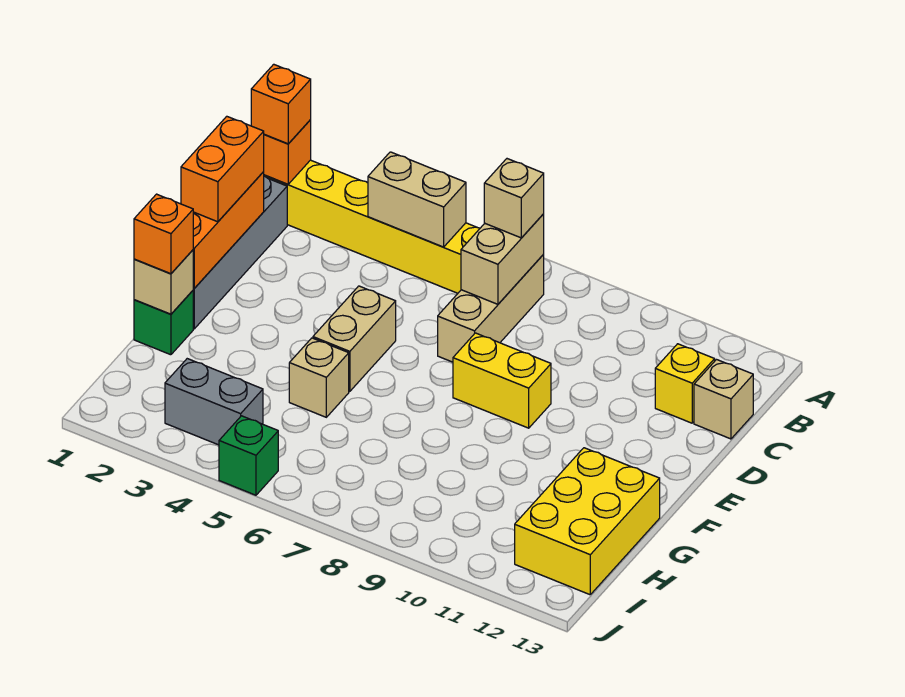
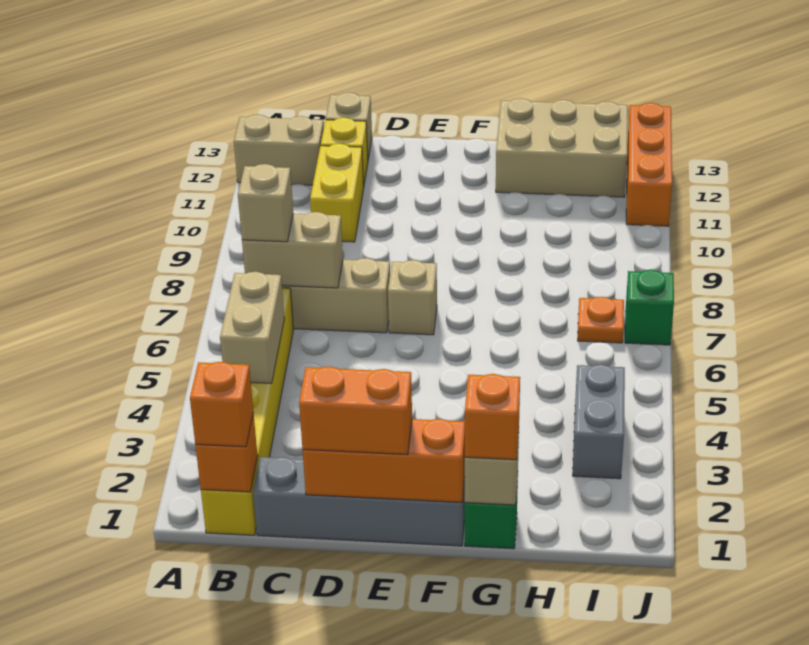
tan 1x2 brick [313,286,396,391] -> tan 1x2 brick moved to [234,114,324,185]
yellow 1x2 brick [453,333,551,428] -> yellow 1x2 brick moved to [310,144,364,242]
tan 1x1 brick [289,338,349,417] -> tan 1x1 brick moved to [388,260,437,335]
yellow 2x3 brick [515,448,660,595] -> tan 2x3 brick [496,98,628,197]
none -> orange 1x1 plate [578,297,624,343]
green 1x1 brick [219,416,278,495] -> green 1x1 brick moved to [625,270,674,345]
none -> orange 1x3 brick [626,103,672,226]

